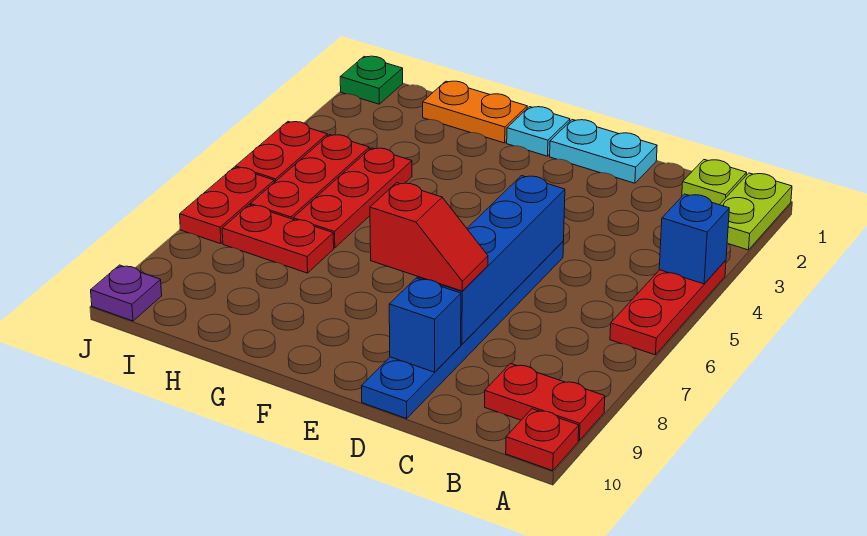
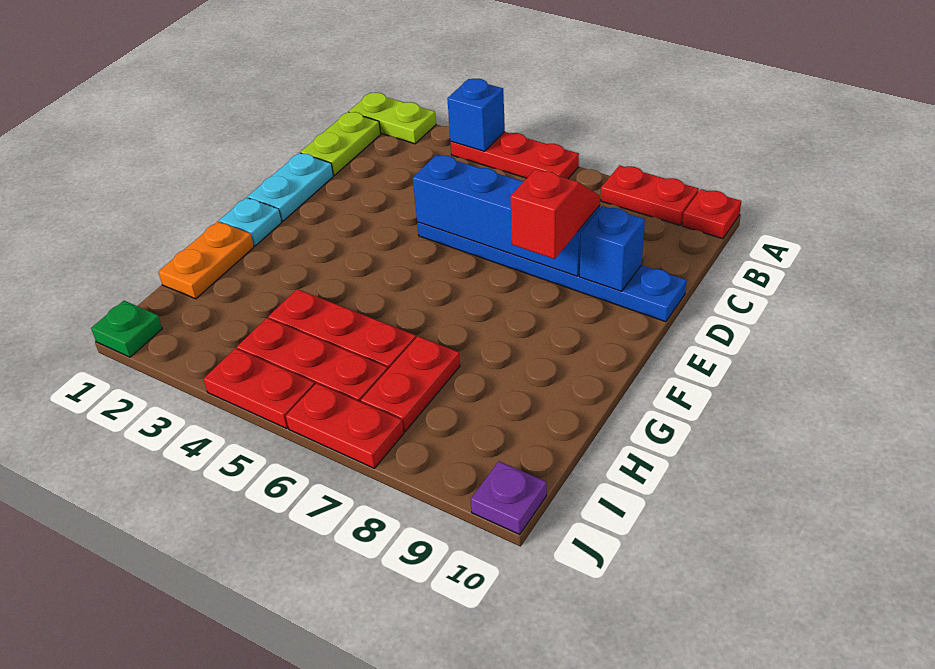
red 1x2 plate [485,364,605,440] -> red 1x2 plate turned to [601,165,699,225]
lime 1x1 plate [682,160,747,205] -> lime 1x2 plate [301,112,381,175]

